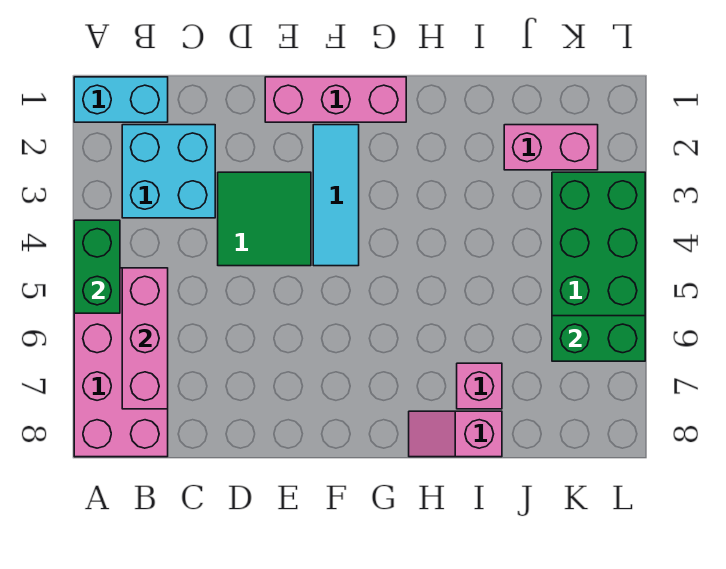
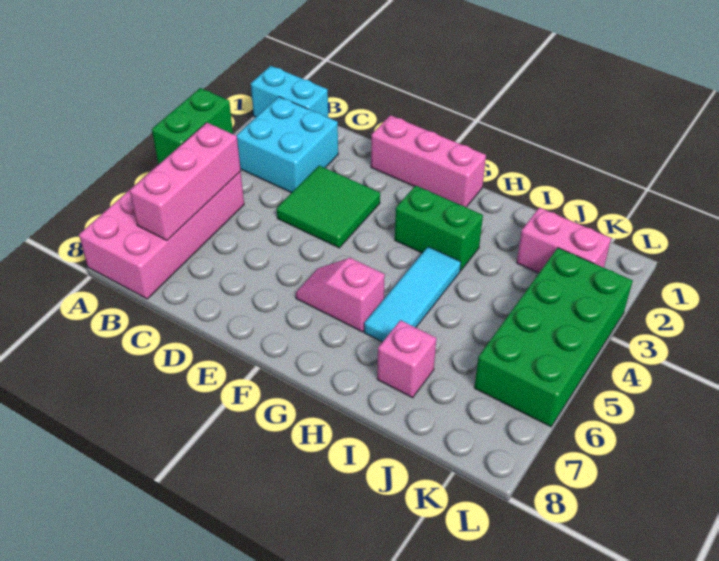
cyan 1x3 tile [313,125,359,266] -> cyan 1x3 tile moved to [364,247,461,342]
pink 1x2 slope [409,411,502,457] -> pink 1x2 slope moved to [296,258,385,332]
green 1x2 brick [552,316,645,361] -> green 1x2 brick moved to [395,186,483,271]

